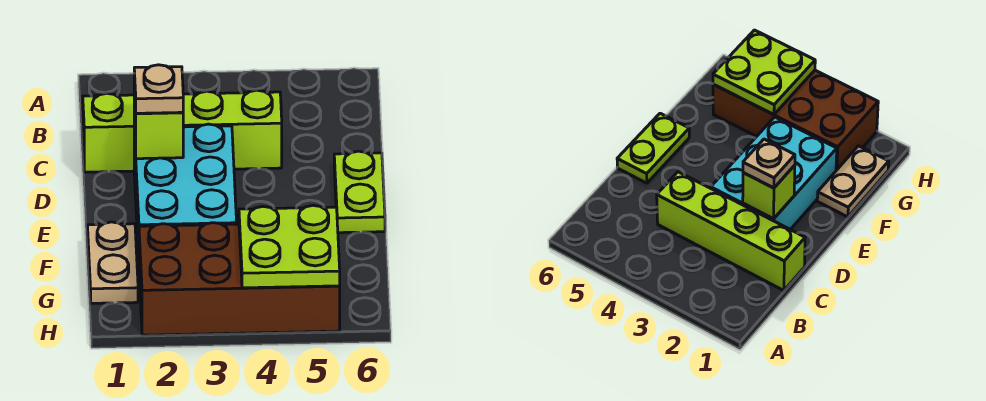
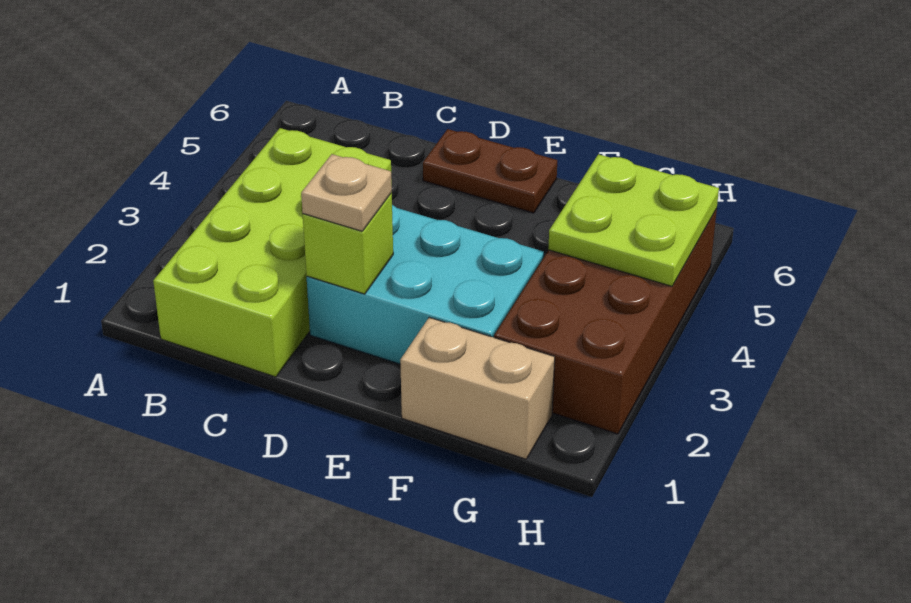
lime 1x4 brick [83,90,282,172] -> lime 2x4 brick [153,128,392,377]
lime 1x2 plate [334,151,385,233] -> brown 1x2 plate [423,129,557,213]
tan 1x2 plate [87,222,138,303] -> tan 1x2 brick [400,317,555,459]

